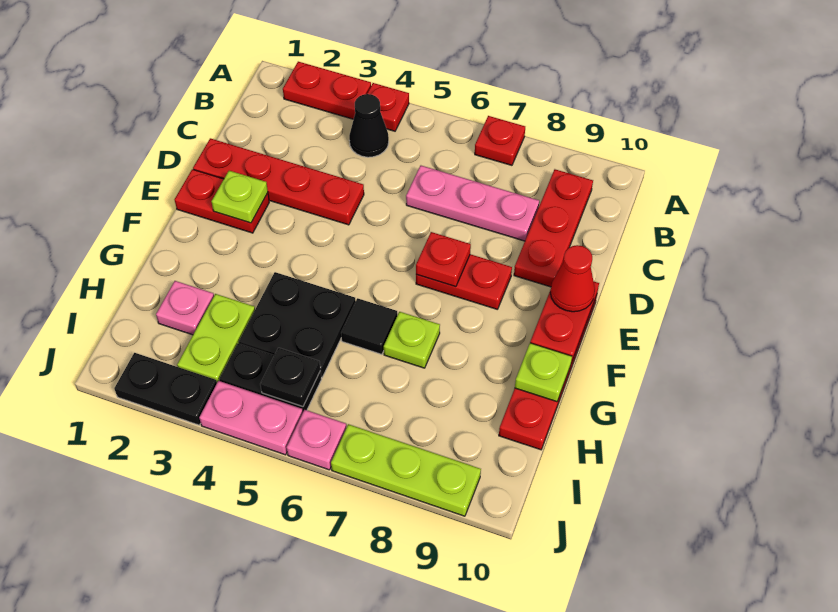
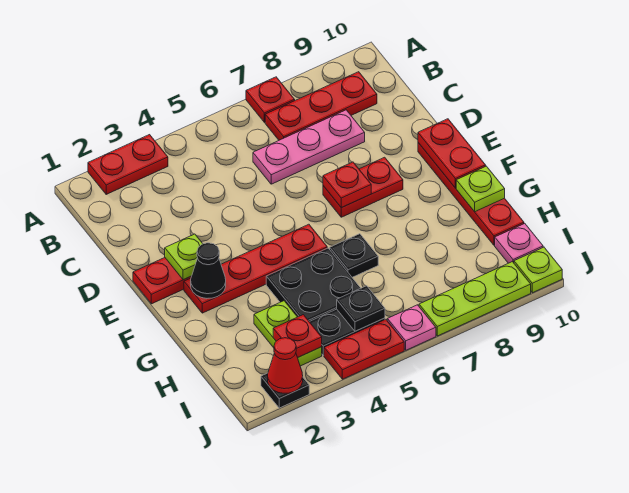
red 1x1 plate [367,83,409,131] -> red 1x1 plate moved to [273,315,322,357]
black 1x1 cone [349,94,389,157] -> black 1x1 cone moved to [191,243,226,298]
red 1x3 plate [514,169,593,287] -> red 1x3 plate turned to [265,72,377,140]
red 1x4 plate [193,138,364,225] -> red 1x4 plate moved to [184,224,327,313]
red 1x1 cone [551,245,595,312] -> red 1x1 cone moved to [268,338,303,393]
black 1x1 tile [341,298,397,354] -> black 1x1 plate [330,234,378,277]
lime 1x1 plate [384,312,440,368] -> lime 1x1 plate moved to [514,247,562,293]
pink 1x1 plate [156,281,214,335] -> pink 1x1 plate moved to [495,224,543,263]
black 1x2 plate [114,353,217,425] -> black 1x1 plate [261,373,309,408]
pink 1x2 plate [199,381,303,455] -> red 1x2 plate [324,319,404,379]

